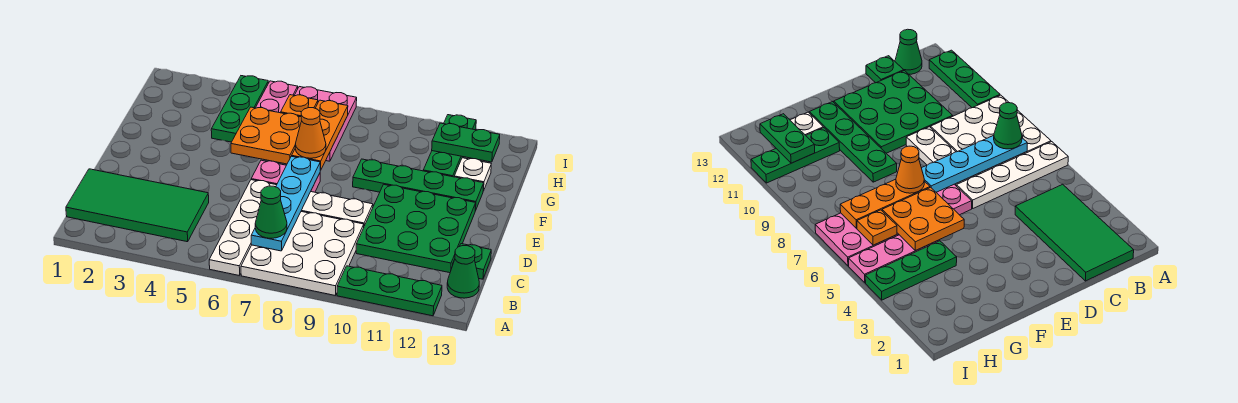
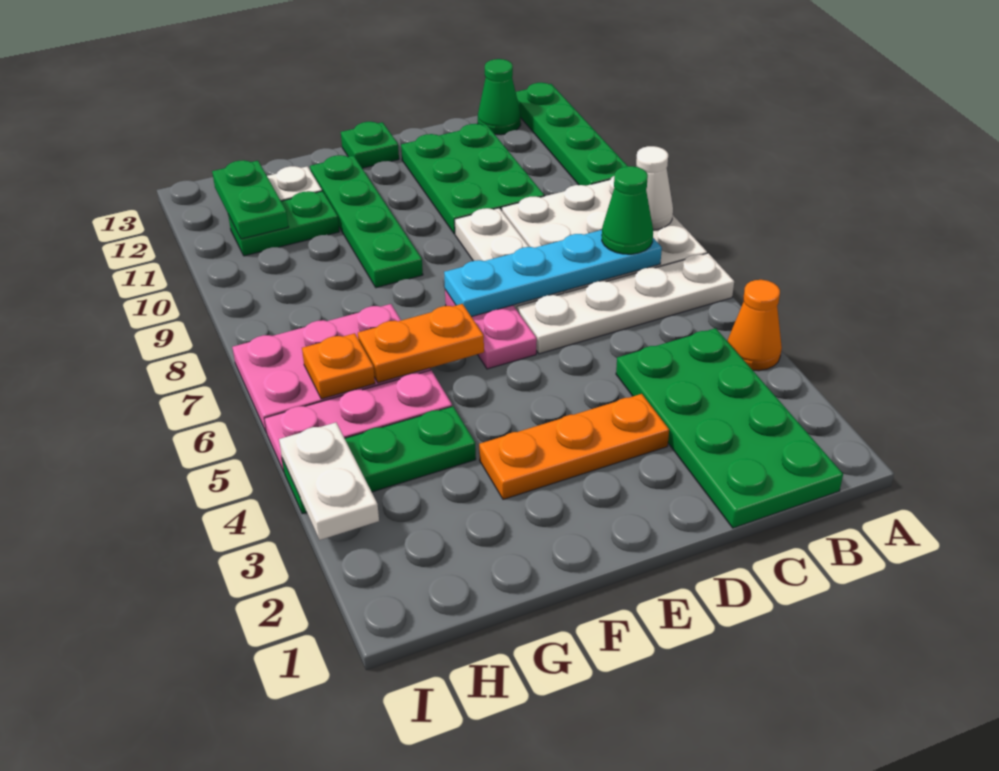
none -> white 1x1 cone [636,146,673,230]
green 1x3 plate [337,266,442,316] -> green 1x4 plate [516,83,627,186]
green 2x4 tile [66,169,209,242] -> green 2x4 plate [616,328,843,528]
green 3x3 plate [356,184,476,273] -> green 2x3 plate [401,124,544,234]
green 1x1 plate [453,244,491,279] -> green 1x1 plate moved to [341,122,399,168]
orange 2x2 plate [231,107,301,164] -> orange 1x2 plate [358,304,484,383]
orange 1x3 plate [292,100,348,170] -> orange 1x3 plate moved to [479,394,669,499]
orange 1x1 cone [295,108,326,158] -> orange 1x1 cone moved to [727,280,782,371]
green 1x3 plate [423,115,476,177] -> green 1x2 plate [228,191,339,256]
none -> white 1x2 plate [279,422,379,540]

